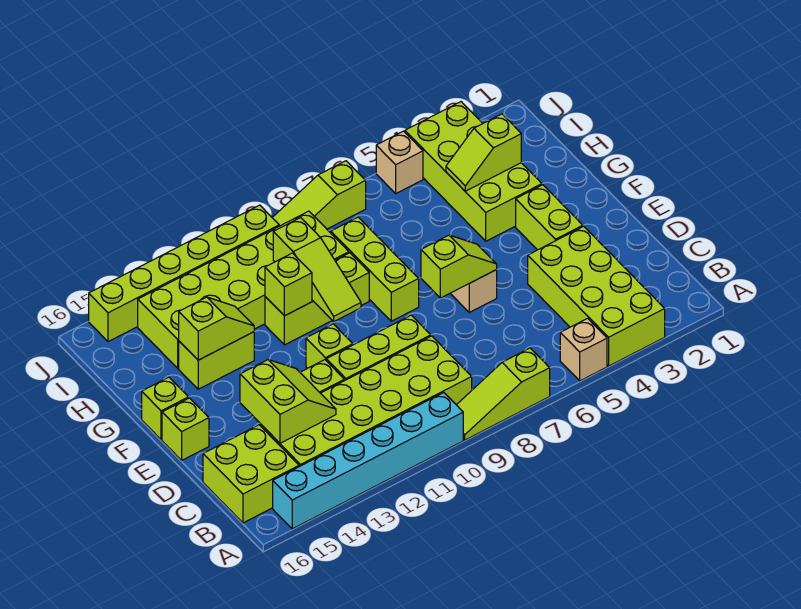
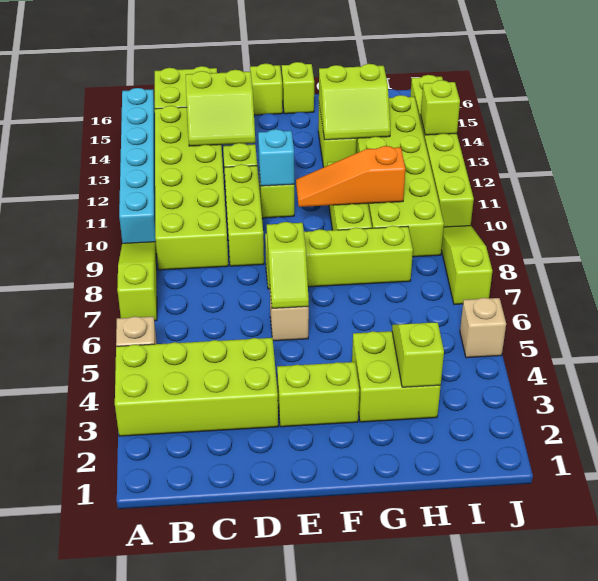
none -> cyan 1x1 brick [258,129,294,186]
lime 1x3 brick [331,217,419,321] -> lime 1x4 brick [265,226,413,289]
lime 1x3 slope [273,218,361,321] -> orange 1x3 slope [296,146,405,207]
lime 2x4 brick [405,102,542,241] -> lime 2x2 brick [352,331,441,422]
lime 1x1 brick [265,253,312,316] -> lime 1x1 brick moved to [421,80,460,135]
lime 1x2 slope [179,297,254,360] -> lime 2x2 slope [319,64,390,140]

